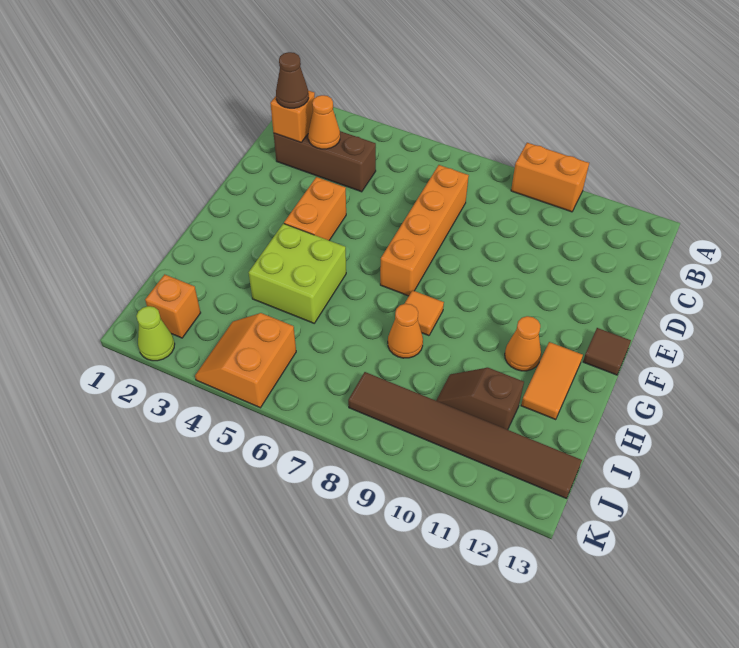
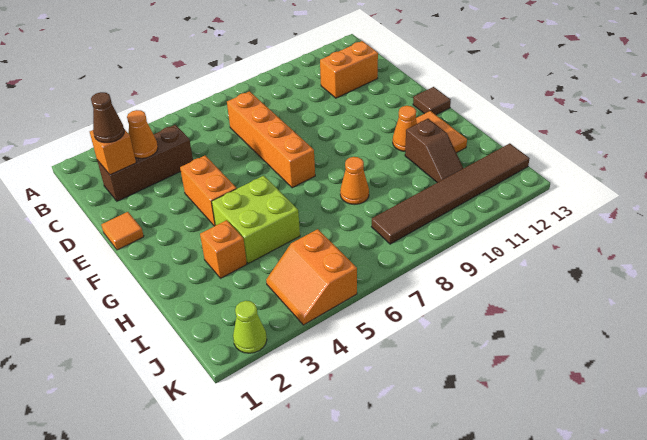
orange 1x2 brick [511,143,589,212] -> orange 1x2 brick moved to [320,41,378,98]
orange 1x1 tile [405,290,444,336] -> orange 1x1 tile moved to [101,212,144,250]
brown 1x2 slope [436,368,524,430] -> brown 1x2 slope turned to [405,119,463,183]
orange 1x1 brick [145,274,201,338] -> orange 1x1 brick moved to [200,220,247,278]

